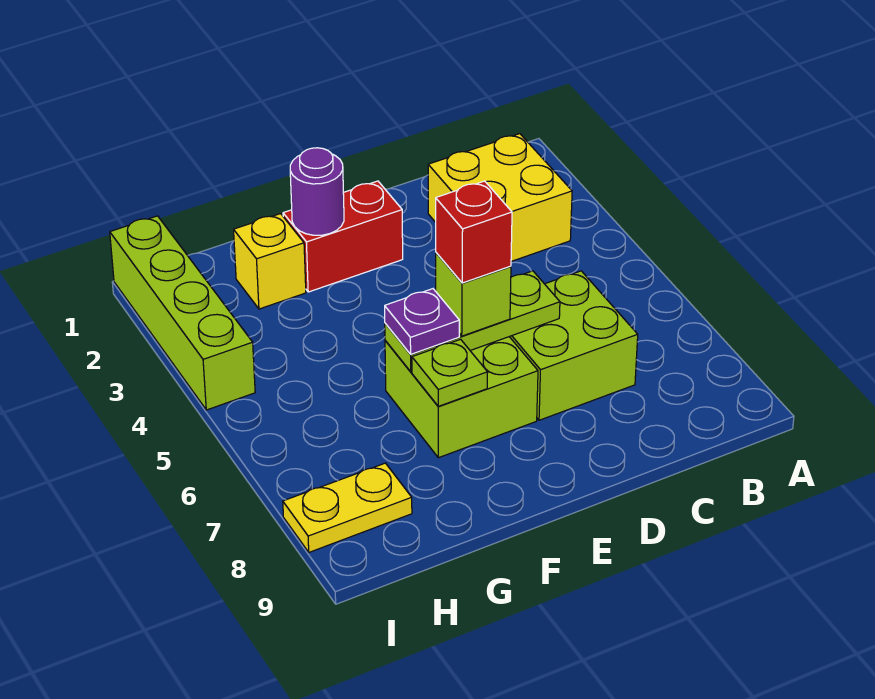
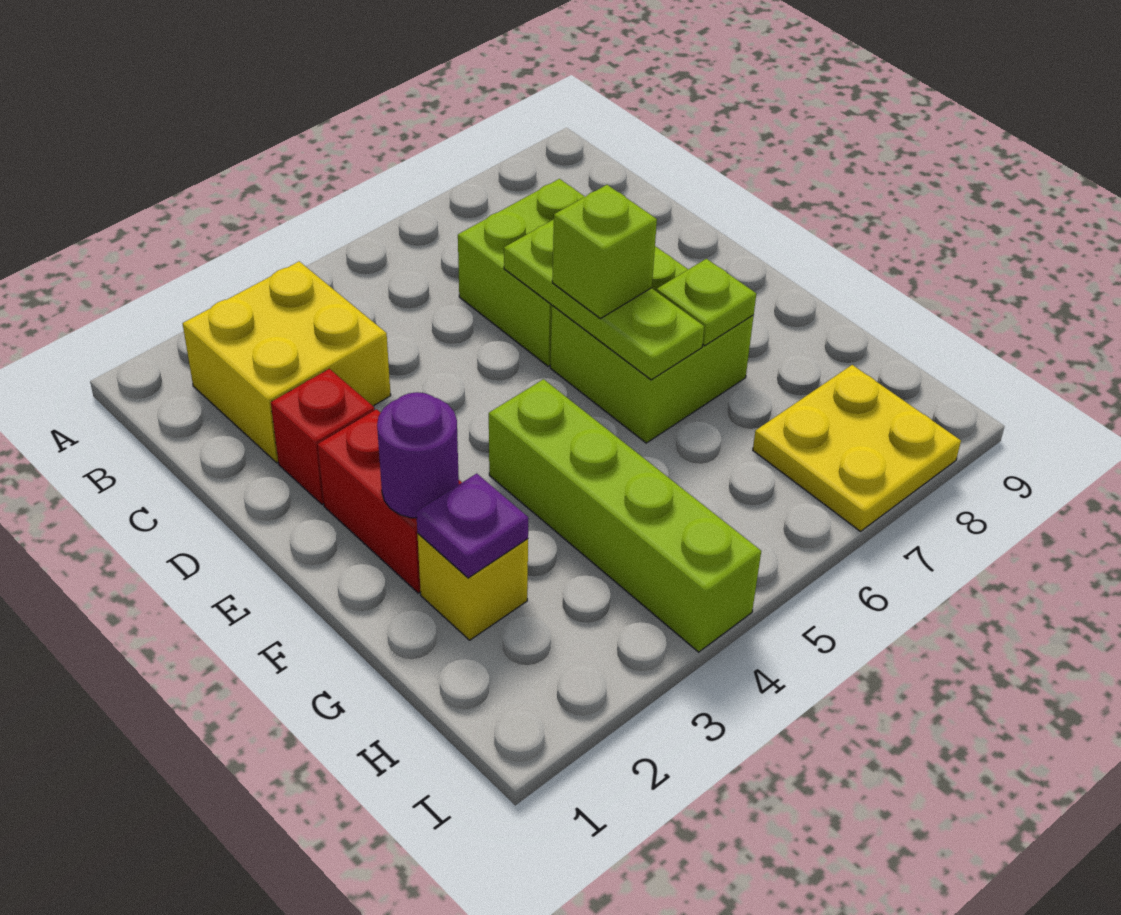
red 1x1 brick [436,181,512,283] -> red 1x1 brick moved to [271,369,374,504]
purple 1x1 plate [385,289,459,354] -> purple 1x1 plate moved to [416,473,528,578]
yellow 1x2 plate [283,463,412,552] -> yellow 2x2 plate [753,365,961,531]
lime 1x4 brick [110,216,255,410] -> lime 1x4 brick turned to [489,379,761,652]

